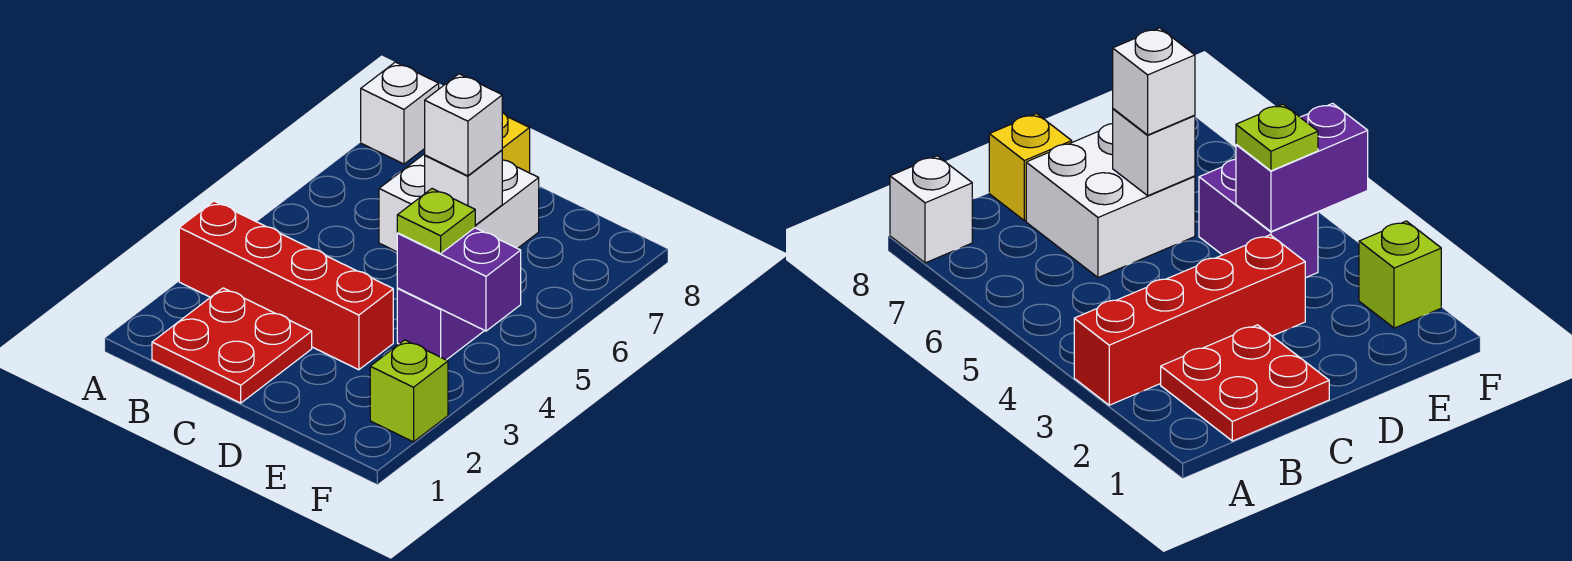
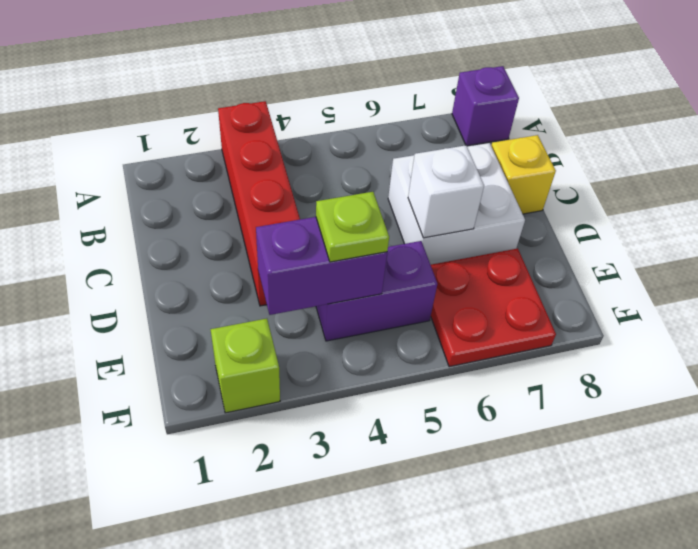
white 1x1 brick [361,62,439,164] -> purple 1x1 brick [452,66,519,146]
red 2x2 plate [152,288,312,403] -> red 2x2 plate moved to [431,248,556,367]
white 1x1 brick [425,74,502,176] -> none
purple 1x2 brick [397,228,521,331] -> purple 1x2 brick turned to [256,217,387,315]

